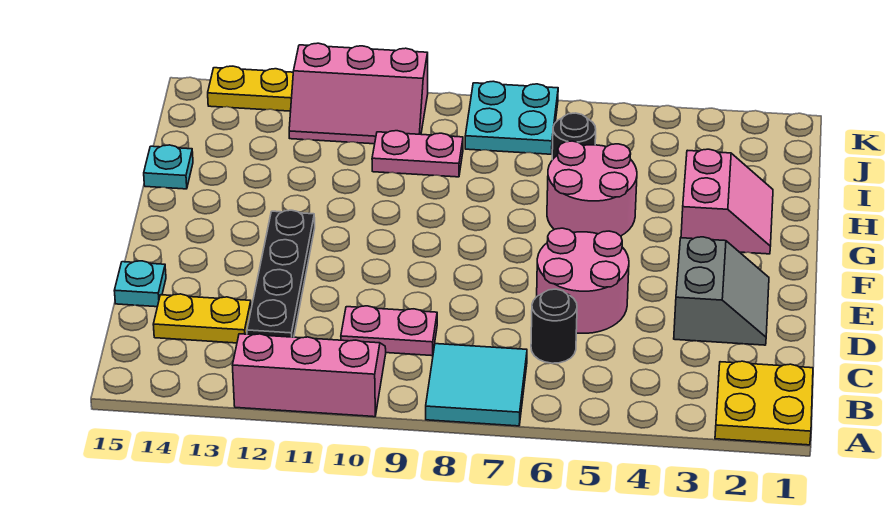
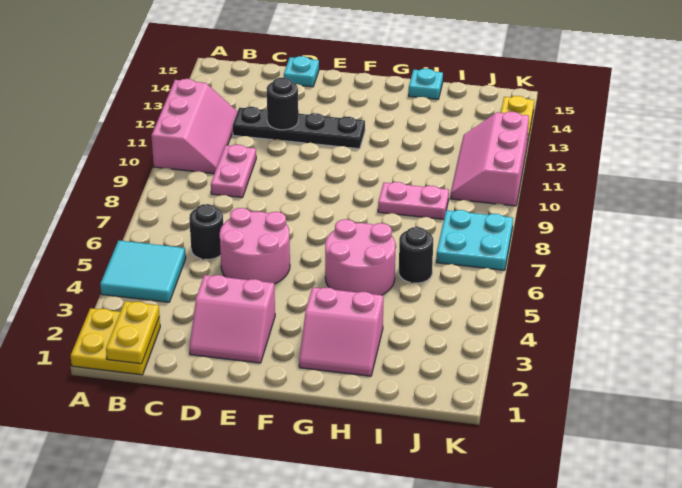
cyan 2x2 tile [426,344,527,426] -> cyan 2x2 tile moved to [100,240,186,302]
yellow 1x2 plate [153,294,251,343] -> yellow 1x2 plate moved to [106,301,159,364]
grey 2x2 slope [674,237,769,345] -> pink 2x2 slope [189,275,275,363]
none -> black 1x1 round brick [267,78,298,130]
pink 1x2 plate [372,131,463,177] -> pink 1x2 plate turned to [378,182,449,219]

